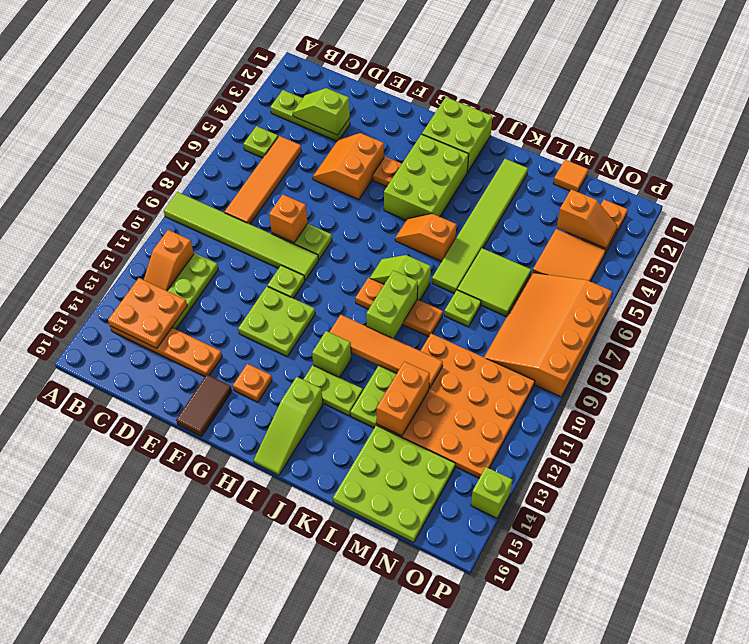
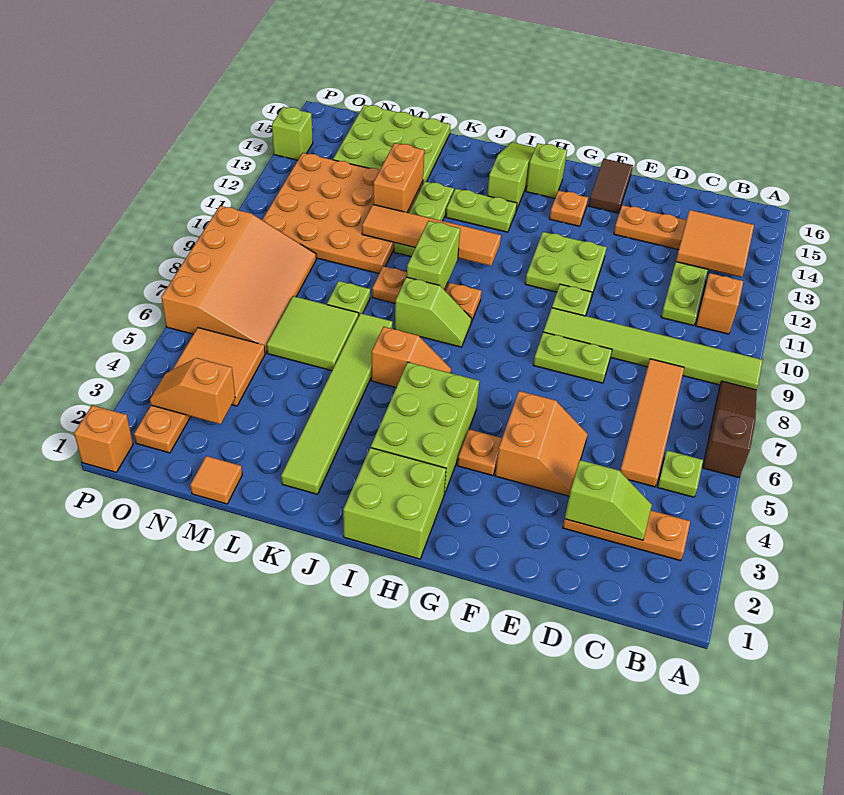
none -> brown 1x3 slope [703,381,757,478]
lime 1x3 plate [270,90,350,141] -> orange 1x3 plate [563,510,690,561]
orange 2x2 plate [108,278,187,348] -> orange 2x2 tile [676,210,754,277]
orange 1x1 brick [269,195,308,243] -> orange 1x1 brick moved to [74,405,133,472]
lime 1x1 brick [312,331,351,378] -> lime 1x1 brick moved to [526,143,567,198]

